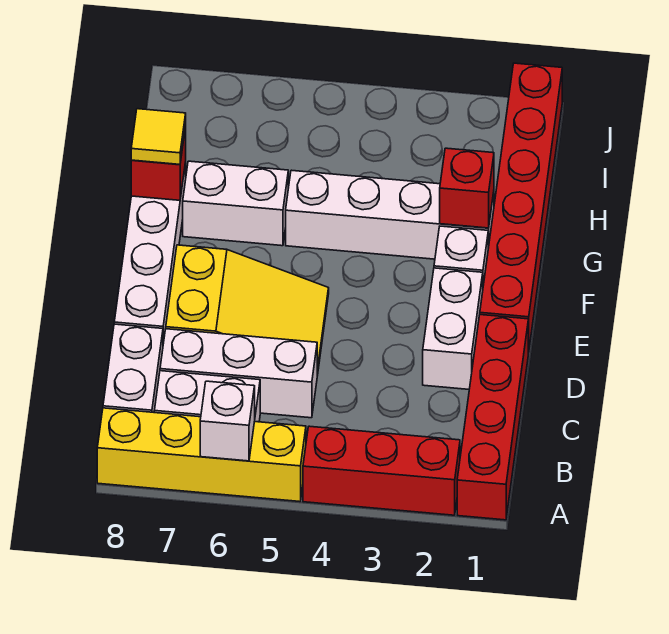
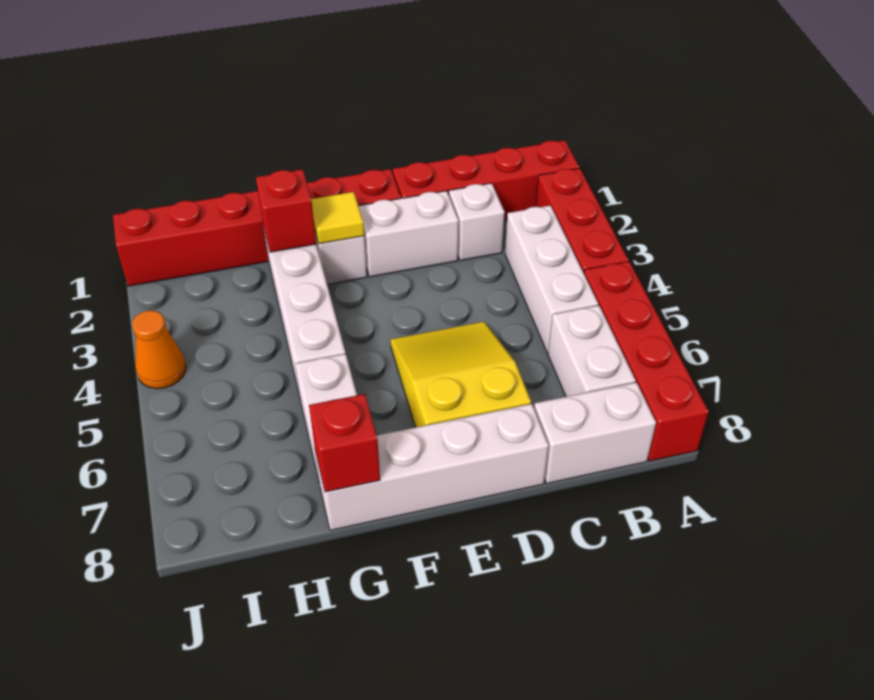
yellow 1x4 brick [97,408,306,502] -> red 1x4 brick [584,262,709,461]
white 1x1 brick [200,381,255,461] -> white 1x1 brick moved to [449,183,505,260]
white 1x3 brick [160,329,317,418] -> white 1x3 brick moved to [505,206,598,353]
yellow 1x1 tile [131,109,186,165] -> yellow 1x1 tile moved to [311,192,364,244]
none -> orange 1x1 cone [132,310,186,389]

